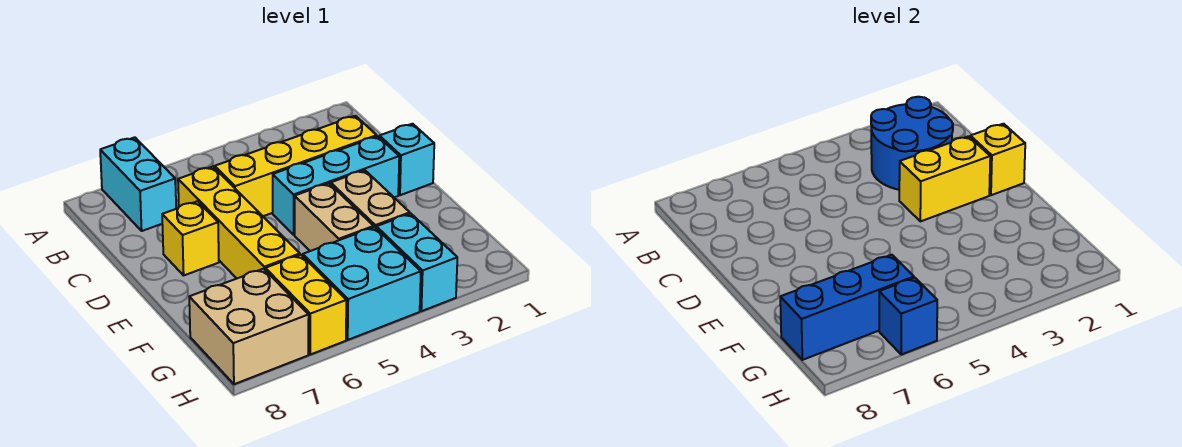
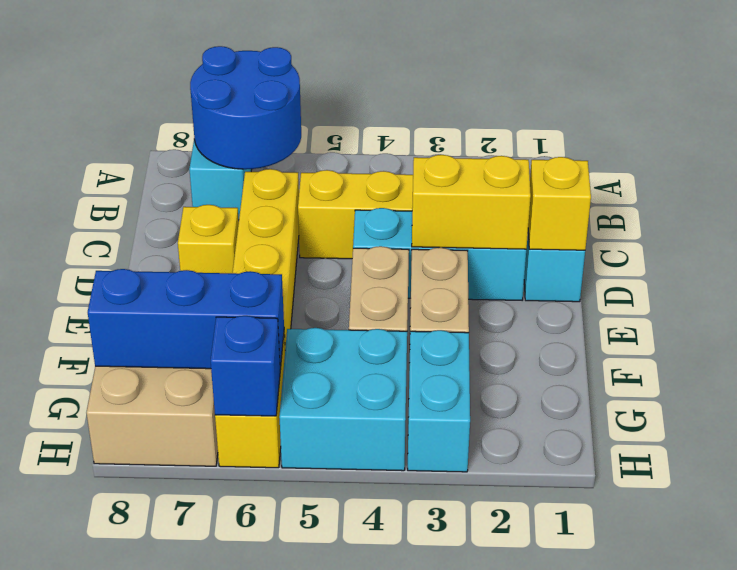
blue 2x2 round brick [871,97,953,190] -> blue 2x2 round brick moved to [190,46,301,169]

